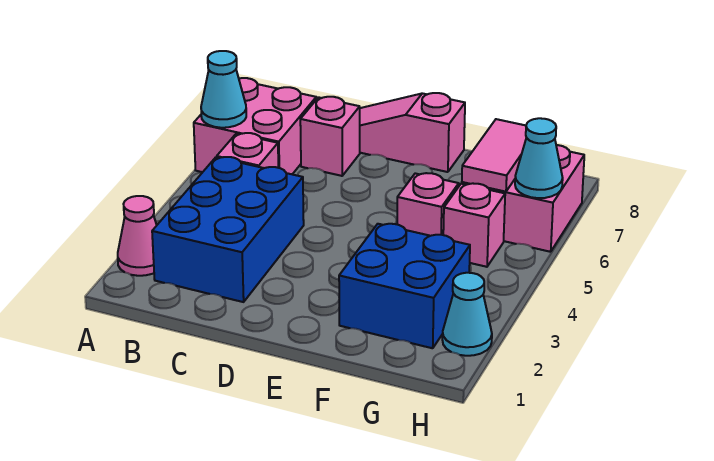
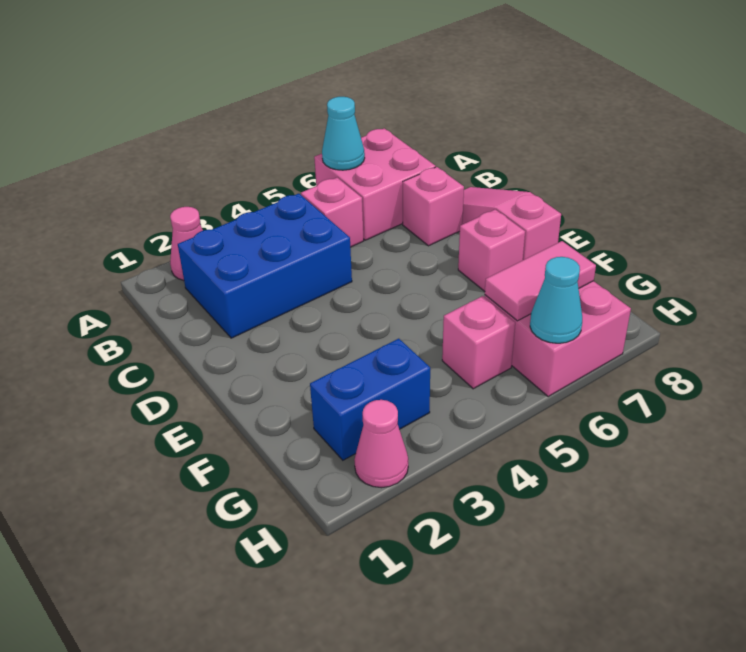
blue 2x2 brick [339,224,470,348] -> blue 1x2 brick [310,339,430,460]
pink 1x1 brick [397,173,459,236] -> pink 1x1 brick moved to [458,209,525,291]
cyan 1x1 cone [442,273,492,356] -> pink 1x1 cone [354,400,408,488]

